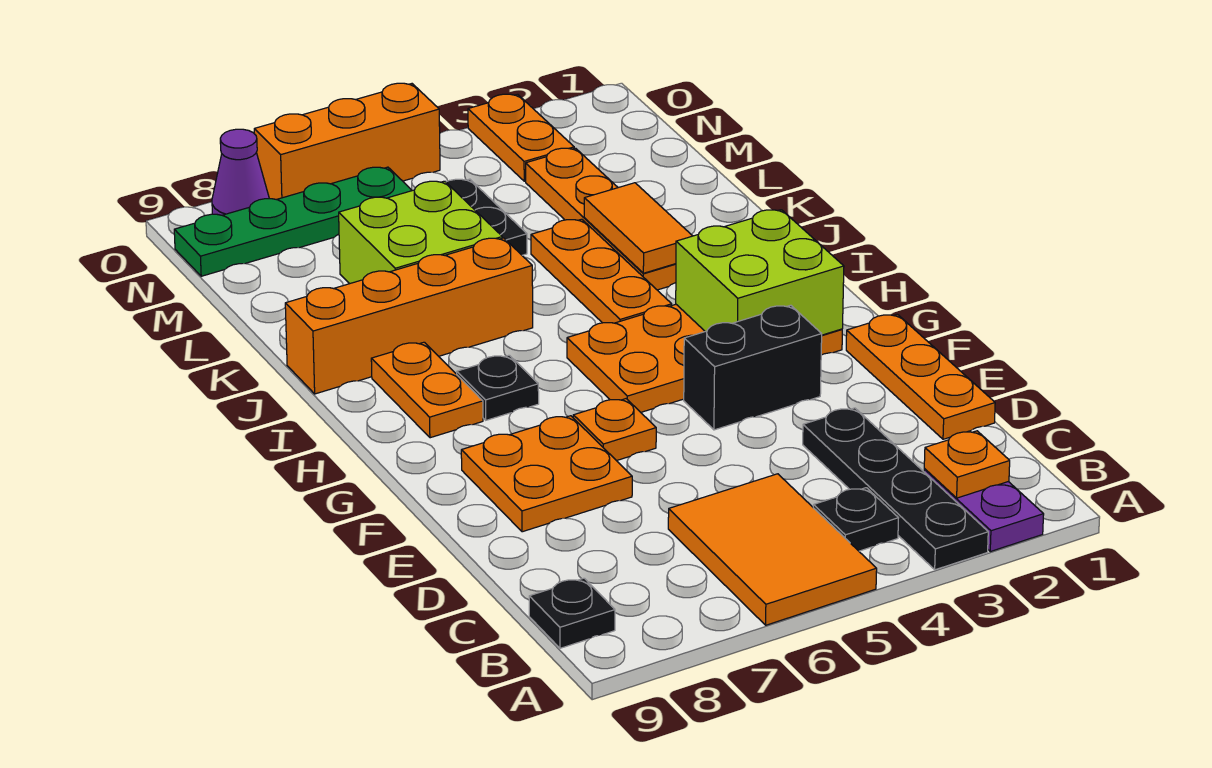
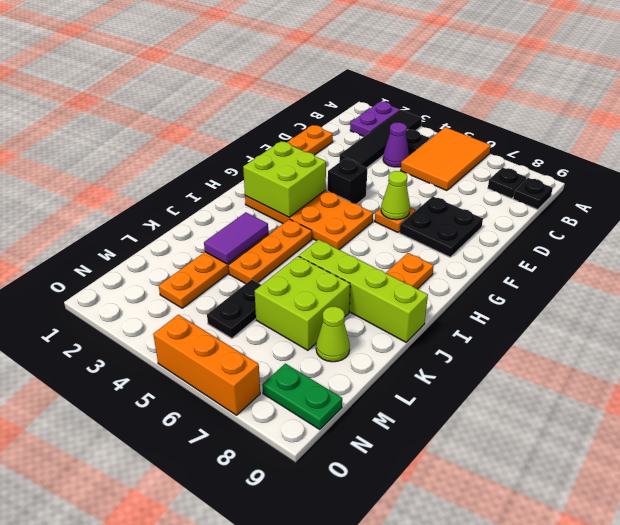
black 1x4 plate [803,408,988,570] -> black 1x4 tile [339,110,422,168]
orange 1x1 plate [924,431,1010,498] -> none
orange 2x2 plate [461,416,632,532] -> black 2x2 plate [400,196,483,257]
black 1x2 brick [684,305,822,430] -> black 1x1 brick [328,159,367,204]
none -> lime 1x1 cone [381,171,410,220]
black 1x1 plate [457,355,539,420] -> black 1x1 plate moved to [488,167,527,199]
orange 1x2 tile [584,183,692,273] -> purple 1x2 tile [204,212,268,264]
orange 1x4 brick [285,238,533,394] -> lime 1x4 brick [299,239,428,342]
none -> lime 1x1 cone [316,307,350,362]
orange 1x2 plate [468,94,574,181] -> none
green 1x4 plate [174,167,412,276] -> green 1x2 plate [262,364,342,429]
purple 1x1 cone [212,129,269,215] -> purple 1x1 cone moved to [383,122,409,167]

